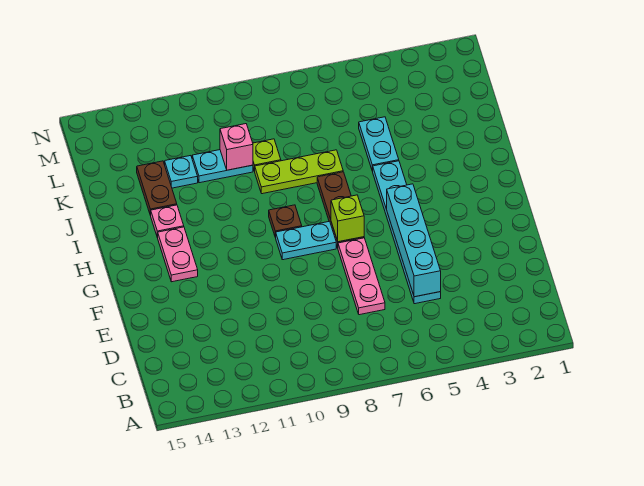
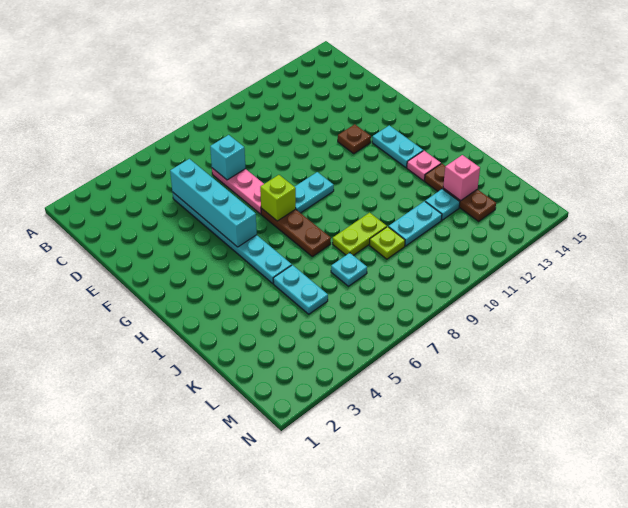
none -> cyan 1x1 brick [210,135,246,180]
pink 1x2 plate [158,227,198,282] -> cyan 1x2 plate [372,125,423,168]
brown 1x1 plate [269,205,302,237] -> brown 1x1 plate moved to [338,124,371,153]
lime 1x3 plate [255,150,343,194] -> lime 1x2 plate [333,213,387,255]
brown 1x2 plate [137,161,177,216] -> brown 1x3 plate [425,164,496,221]
none -> cyan 1x1 plate [331,253,367,286]
pink 1x1 brick [220,124,253,170] -> pink 1x1 brick moved to [443,155,480,201]

